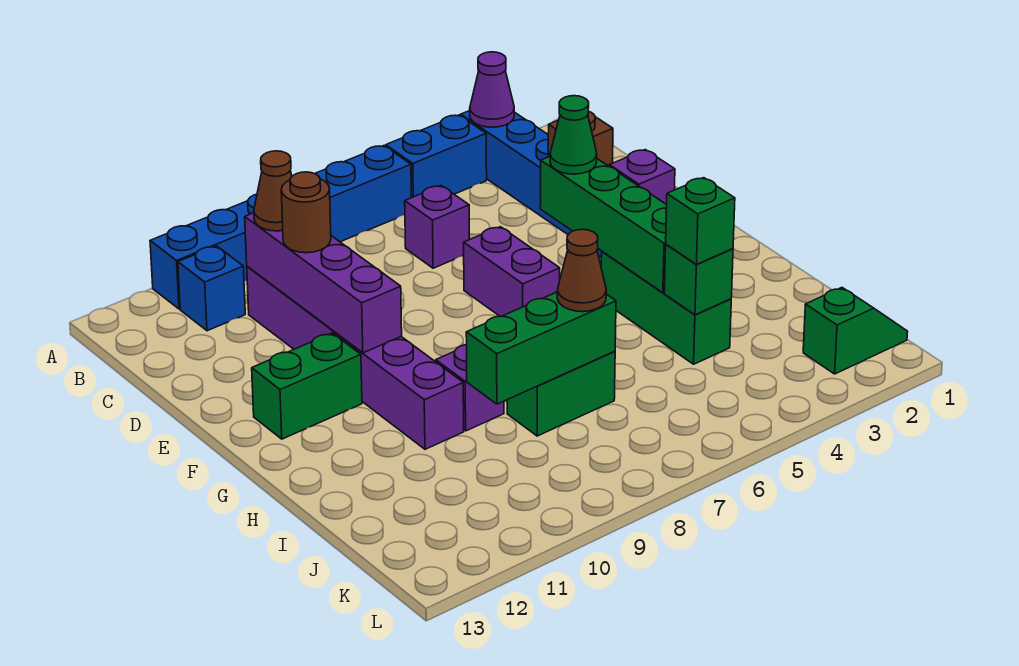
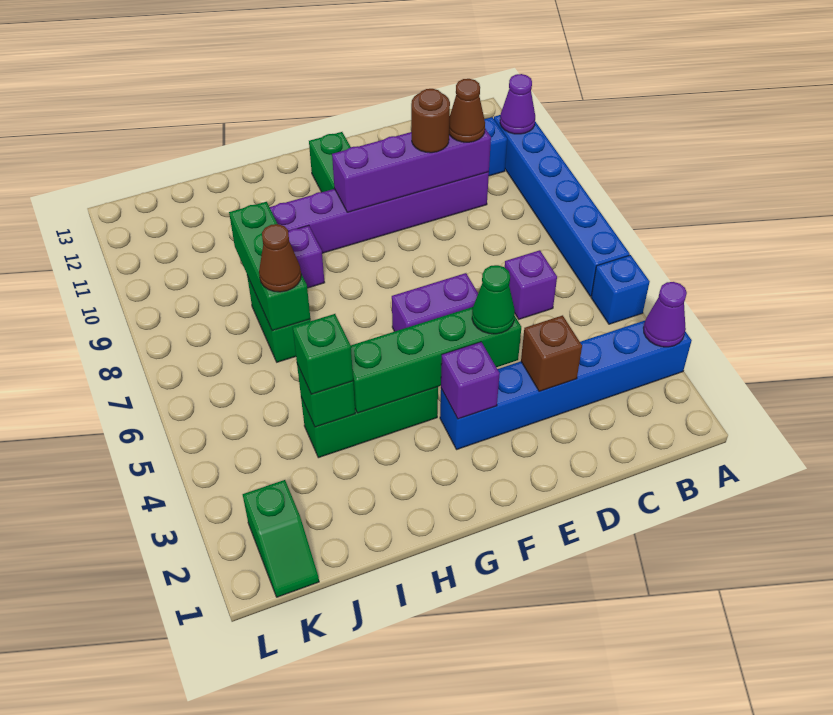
blue 1x2 brick [386,115,487,197] -> blue 1x1 brick [591,255,650,324]
none -> purple 1x1 cone [500,74,535,134]

